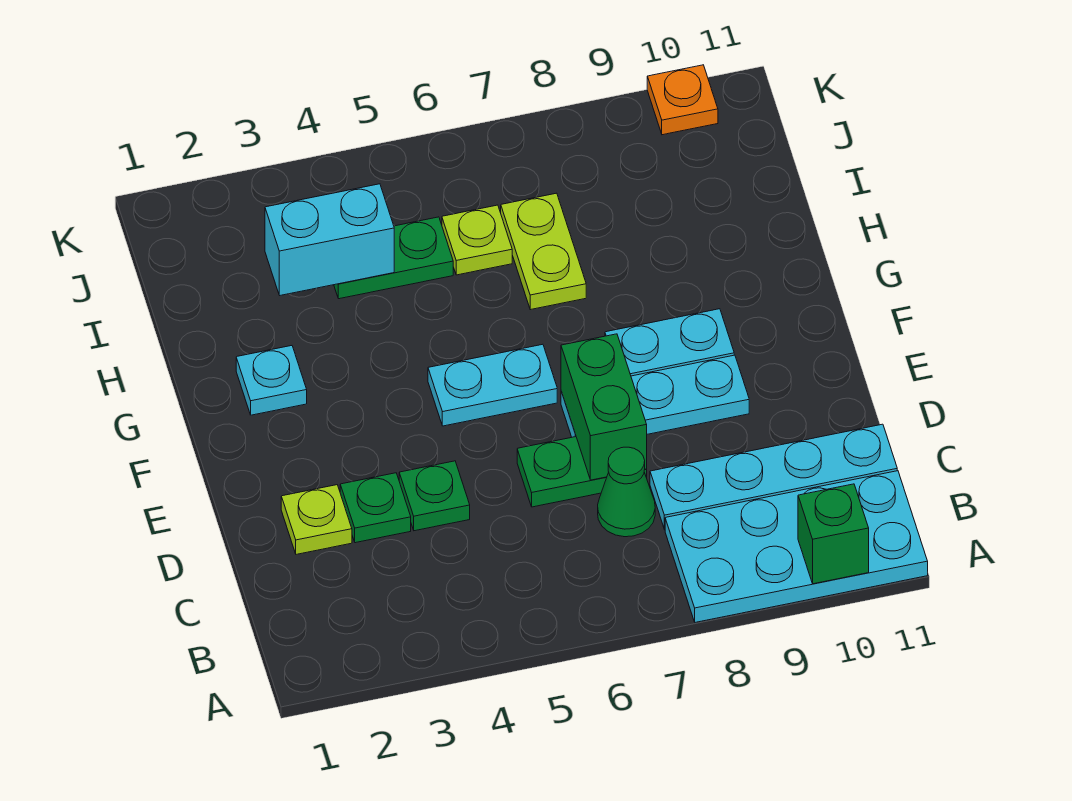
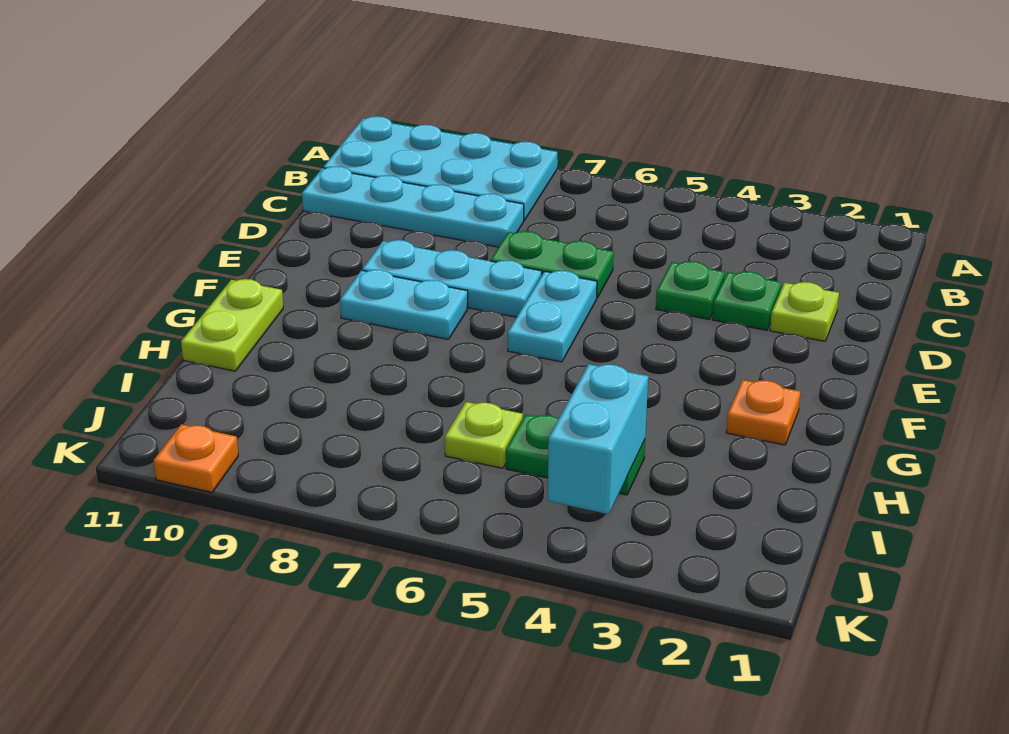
green 1x1 brick [798,484,869,584] -> none
green 1x1 cone [598,447,655,537] -> none
green 1x2 brick [561,334,647,480] -> none
cyan 1x2 plate [428,344,557,426] -> cyan 1x2 plate turned to [508,271,597,362]
cyan 1x1 plate [236,346,307,415] -> orange 1x1 plate [726,380,800,445]
lime 1x2 plate [501,193,586,310] -> lime 1x2 plate moved to [181,279,283,371]
cyan 1x2 brick [265,184,394,295] -> cyan 1x2 brick turned to [548,364,648,514]

